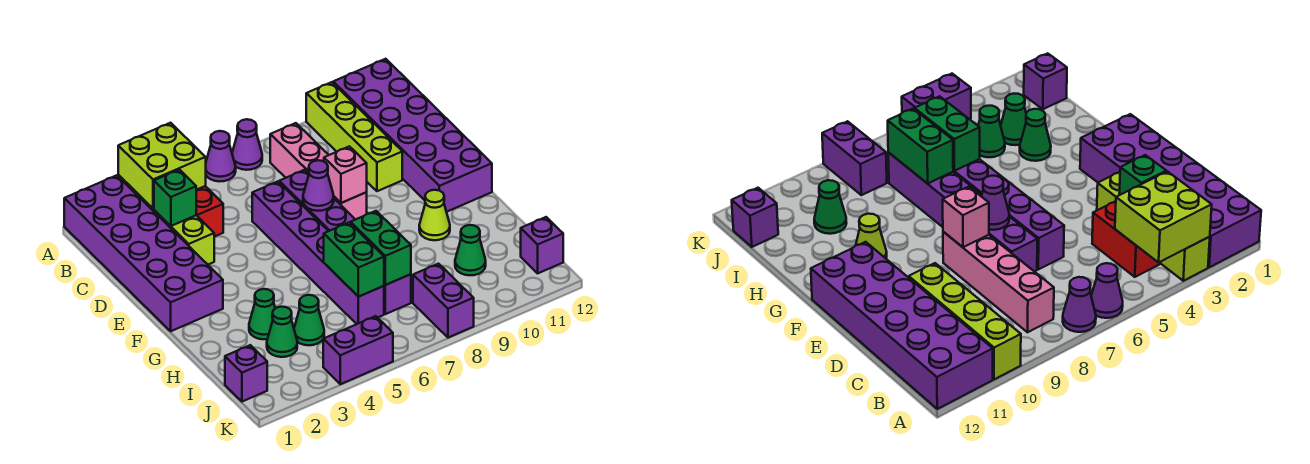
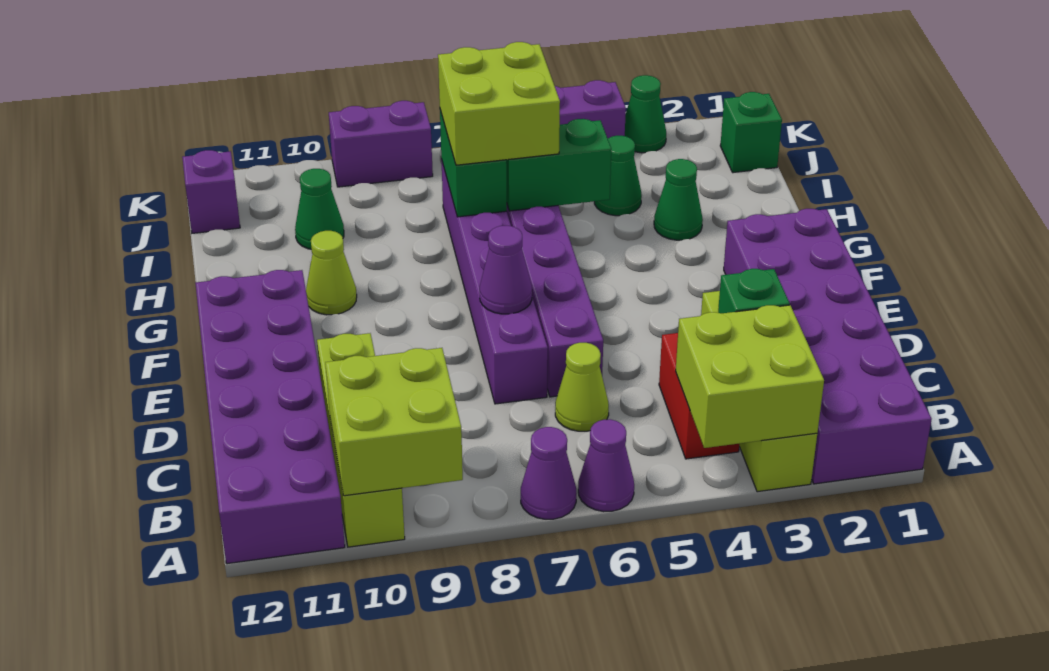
none -> lime 2x2 brick [325,348,463,496]
pink 1x4 brick [270,123,367,220] -> none
none -> lime 1x1 cone [555,343,609,431]
pink 1x1 brick [324,146,367,203] -> none
green 1x2 brick [324,223,384,297] -> green 1x2 brick turned to [506,119,611,211]
none -> lime 2x2 brick [438,42,560,165]
green 1x1 cone [267,307,297,357] -> green 1x1 cone moved to [625,75,666,153]
purple 1x1 brick [225,345,267,402] -> green 1x1 brick [720,92,782,173]
purple 1x2 brick [413,264,474,338] -> purple 1x2 brick turned to [329,101,433,187]

